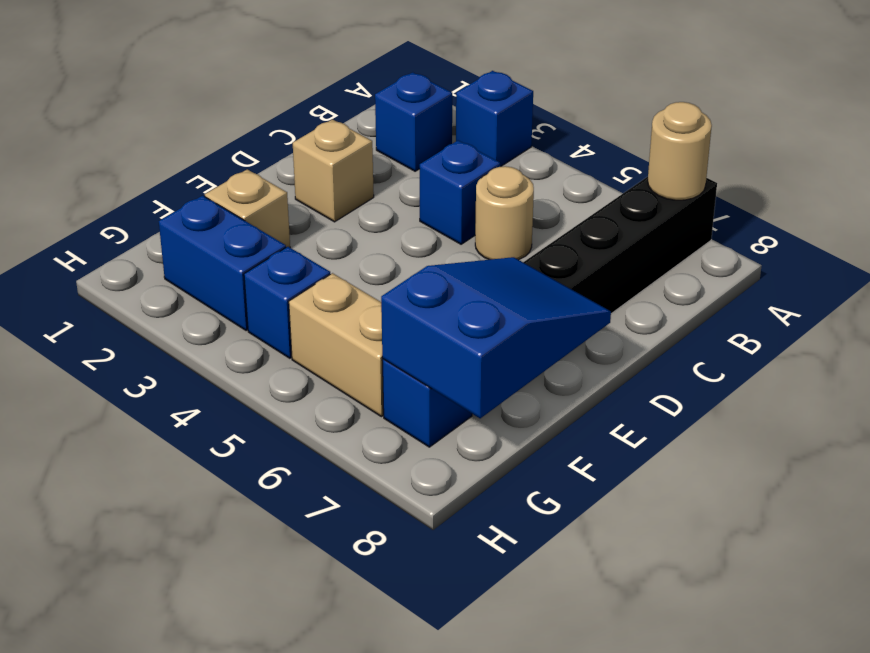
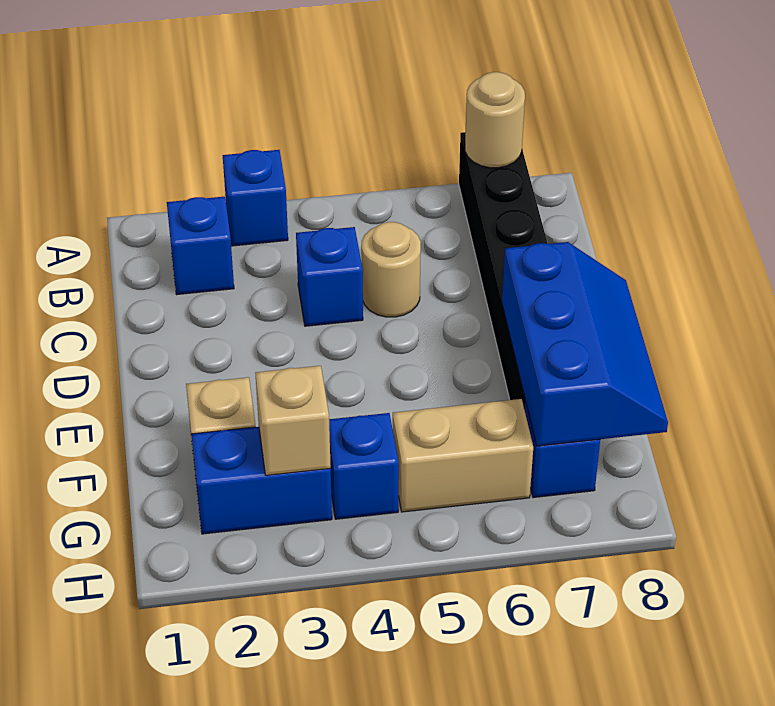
tan 1x1 brick [293,119,374,222] -> tan 1x1 brick moved to [255,366,331,475]
blue 2x3 slope [381,257,611,418] -> blue 2x3 slope turned to [502,242,668,446]

